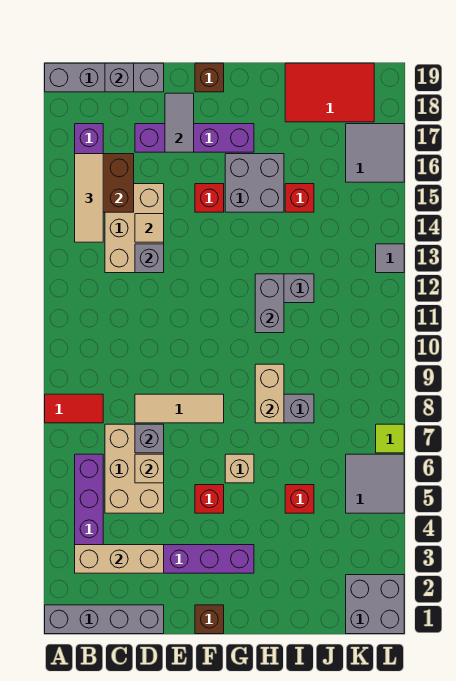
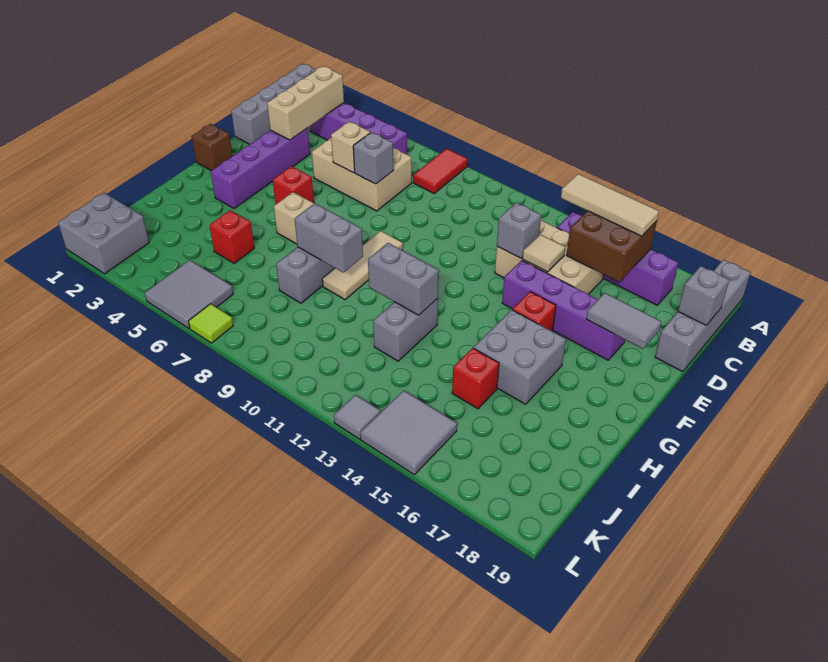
tan 1x3 tile [135,394,224,423] -> tan 1x3 tile moved to [322,231,403,300]
purple 1x4 brick [135,124,254,152] -> purple 1x4 brick turned to [502,260,625,360]
brown 1x1 brick [195,63,224,92] -> none
tan 1x2 brick [255,364,284,423] -> grey 1x2 brick [295,203,363,272]
red 2x3 tile [285,63,374,122] -> none
grey 2x2 tile [346,124,404,182] -> grey 2x2 tile moved to [360,390,457,475]

